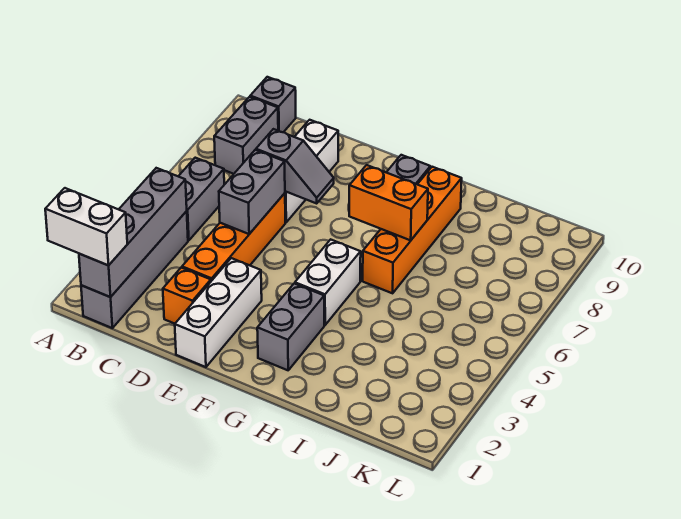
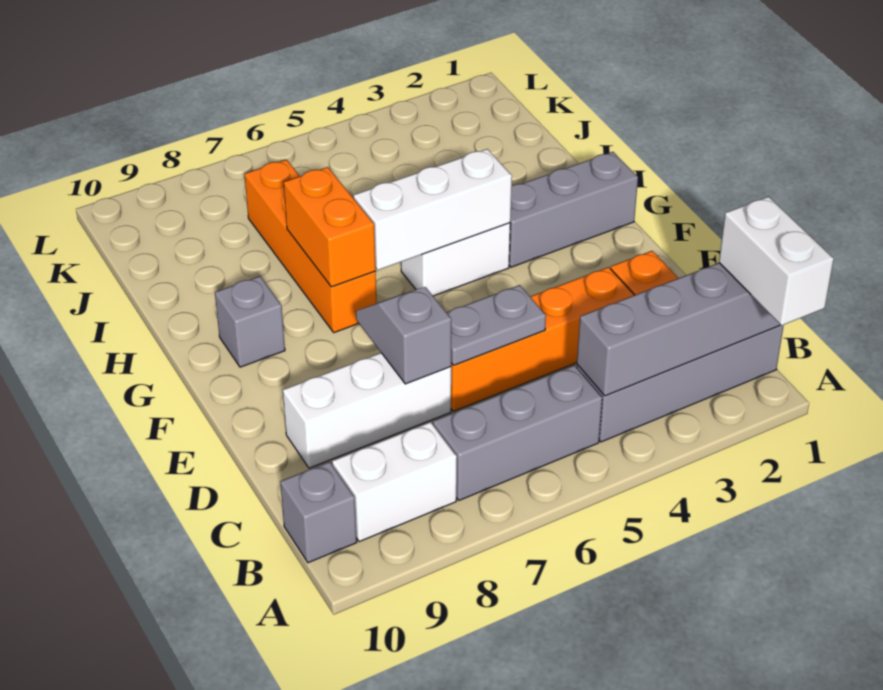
grey 1x2 brick [178,158,224,241] -> grey 1x3 brick [433,365,602,500]
grey 1x2 brick [214,97,278,174] -> white 1x2 brick [332,422,457,542]
grey 1x2 brick [219,150,285,234] -> grey 1x2 plate [446,285,546,365]
white 1x3 brick [175,258,262,367] -> white 1x3 brick moved to [353,149,512,270]
grey 1x2 brick [257,284,324,370] -> grey 1x3 brick [509,152,638,267]
orange 1x4 brick [363,167,462,293] -> orange 1x4 brick turned to [245,160,377,333]

